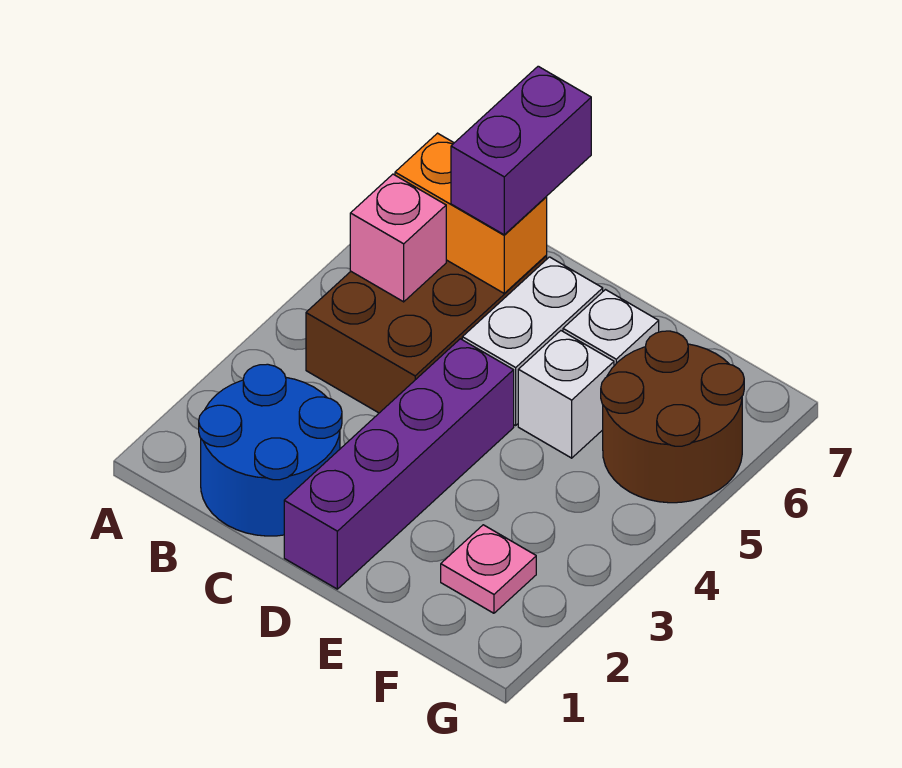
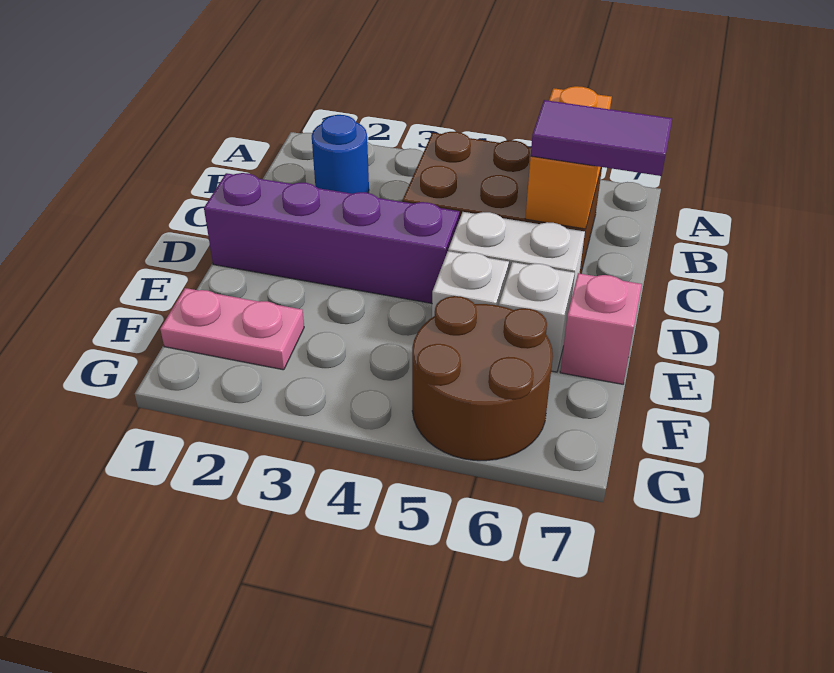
blue 2x2 round brick [199,364,342,536] -> blue 1x1 round brick [312,115,369,194]
pink 1x1 brick [350,174,446,302] -> pink 1x1 brick moved to [560,273,642,384]
purple 1x2 brick [451,66,591,235] -> purple 1x2 tile [531,100,672,176]
pink 1x1 plate [441,525,536,613] -> pink 1x2 plate [160,288,304,370]

